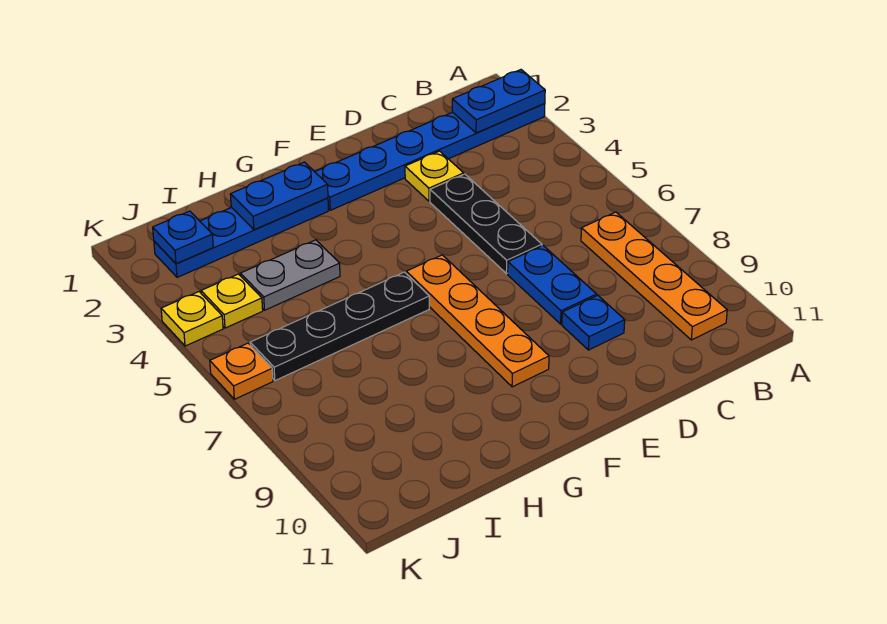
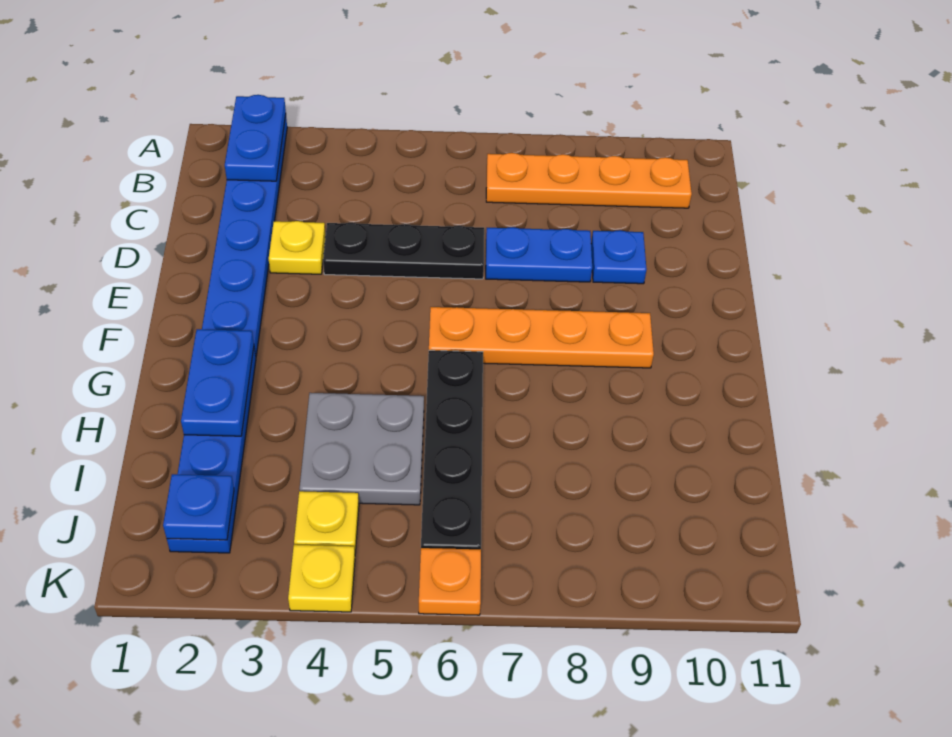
grey 1x2 plate [241,240,340,310] -> grey 2x2 plate [299,393,424,505]

